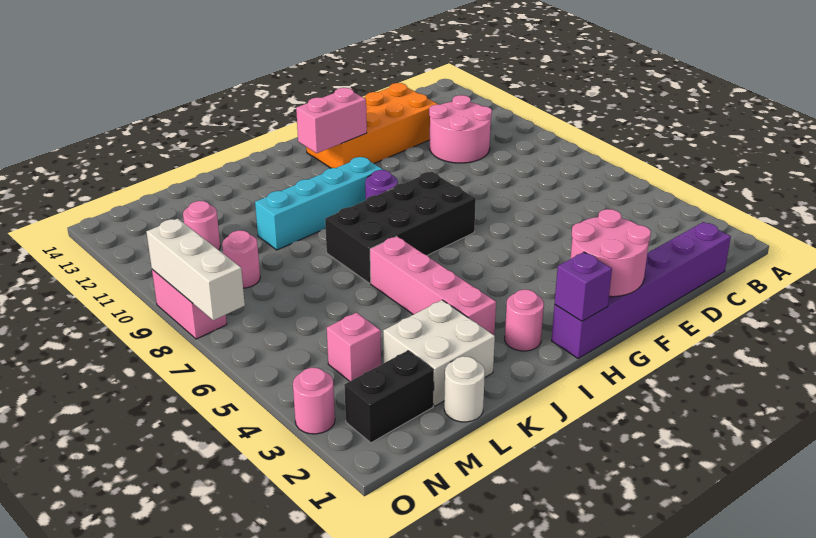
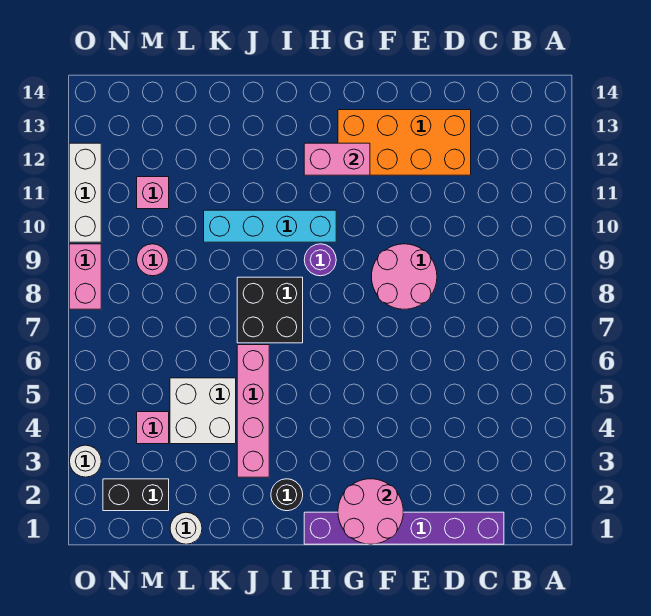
pink 2x2 round brick [429,95,492,163] -> pink 2x2 round brick moved to [372,244,437,309]
black 2x4 brick [325,172,476,283] -> black 2x2 brick [237,277,303,343]
purple 1x1 brick [555,252,612,321] -> none
pink 1x1 round brick [505,290,544,351] -> black 1x1 round brick [271,479,303,511]
white 2x2 brick [383,300,495,406] -> white 2x2 brick moved to [170,378,236,444]
pink 1x1 round brick [183,201,220,250] -> pink 1x1 brick [137,177,169,209]
pink 1x1 round brick [293,368,335,434] -> white 1x1 round brick [70,445,101,477]
white 1x3 brick [147,219,245,320] -> white 1x3 brick moved to [69,143,101,242]

